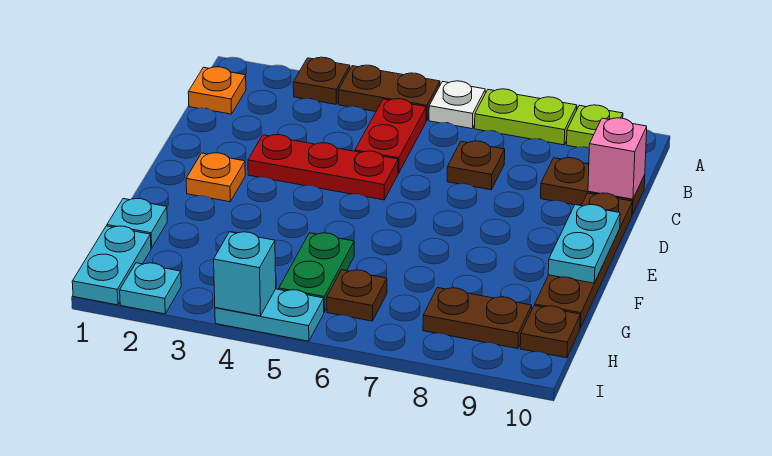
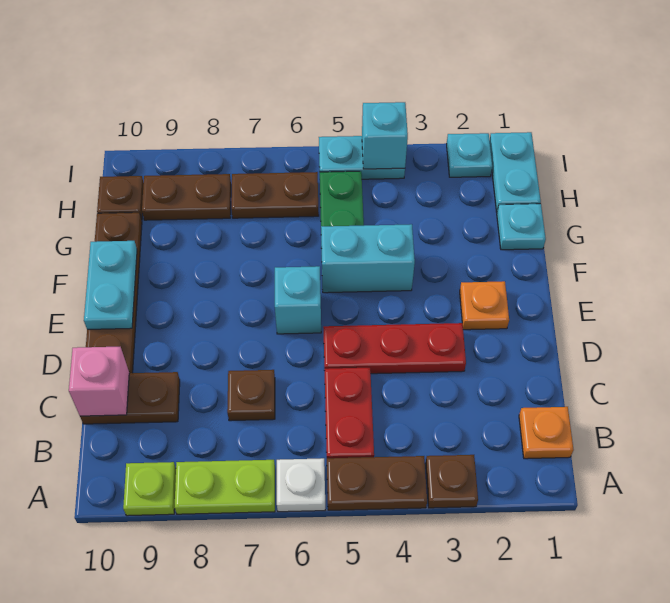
none -> cyan 1x1 brick [275,266,321,334]
none -> cyan 1x2 brick [321,224,415,293]
brown 1x1 plate [327,270,387,321] -> brown 1x2 plate [231,172,319,218]

